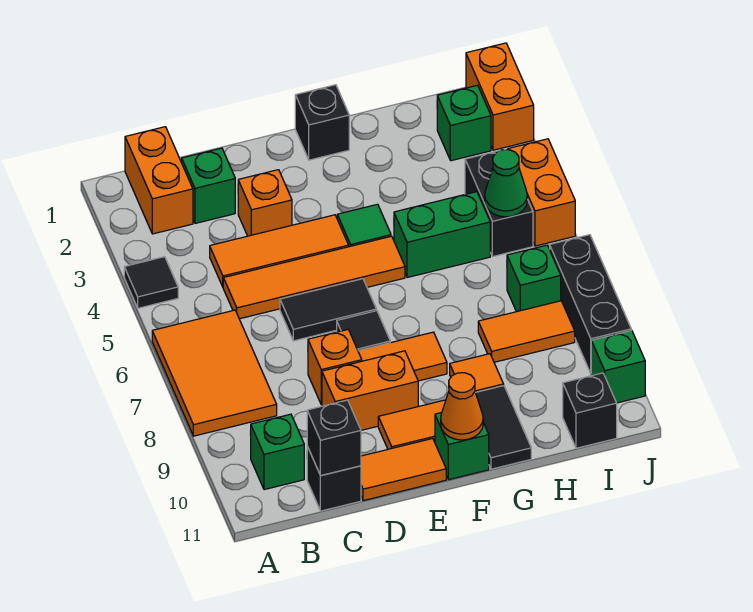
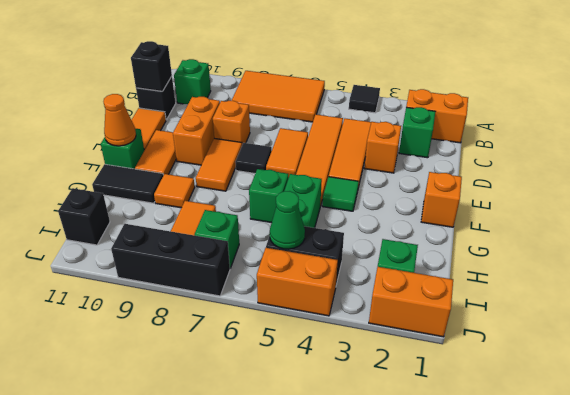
black 1x2 tile [280,279,376,341] -> orange 1x2 tile [266,128,308,178]
black 1x1 brick [295,85,349,160] -> orange 1x1 brick [421,172,462,227]
green 1x1 brick [591,330,645,403] -> green 1x1 brick moved to [249,169,288,223]

